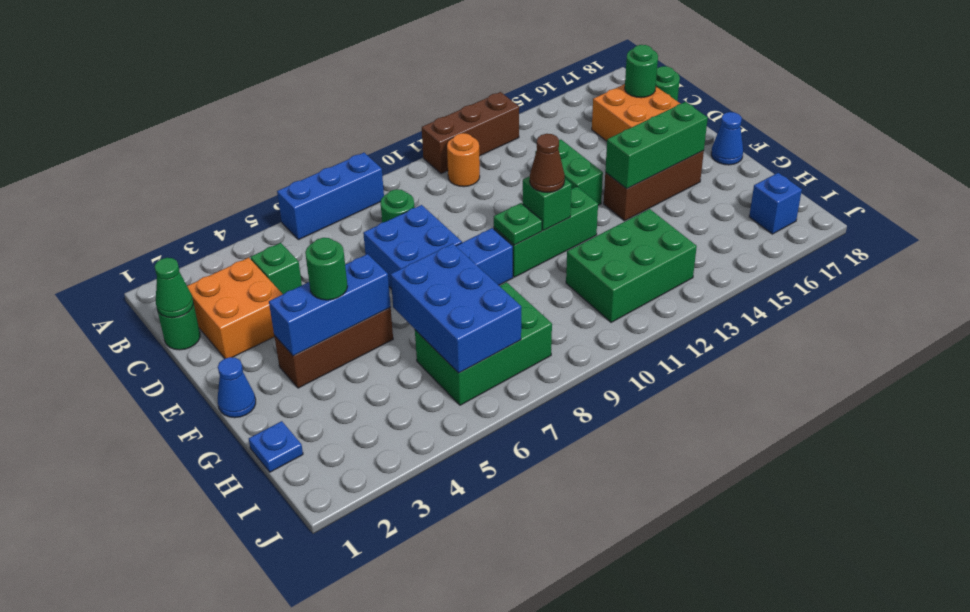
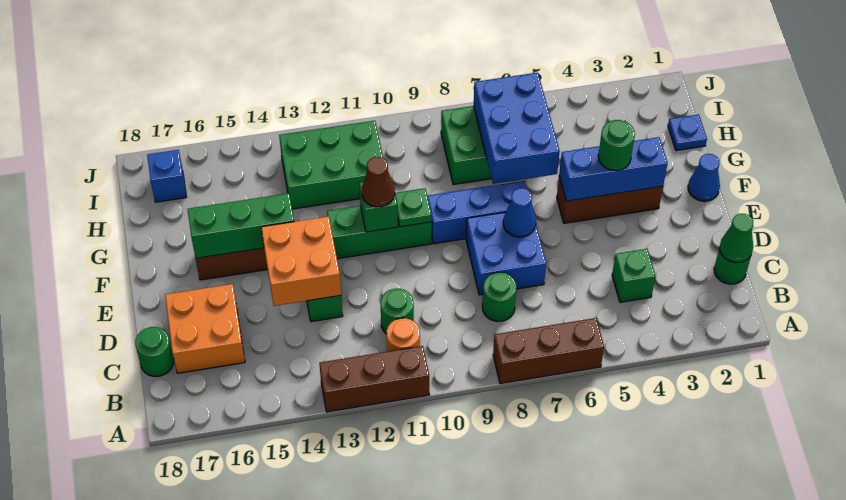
blue 1x3 brick [277,153,384,240] -> brown 1x3 brick [493,318,604,384]
orange 2x2 brick [187,258,283,359] -> orange 2x2 brick moved to [261,216,341,306]
green 1x1 round brick [625,45,658,98] -> green 1x1 round brick moved to [380,289,414,334]
blue 1x1 cone [711,112,743,165] -> blue 1x1 cone moved to [503,188,536,237]

